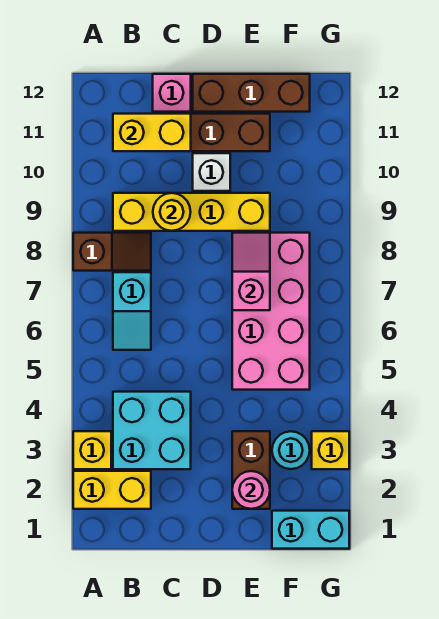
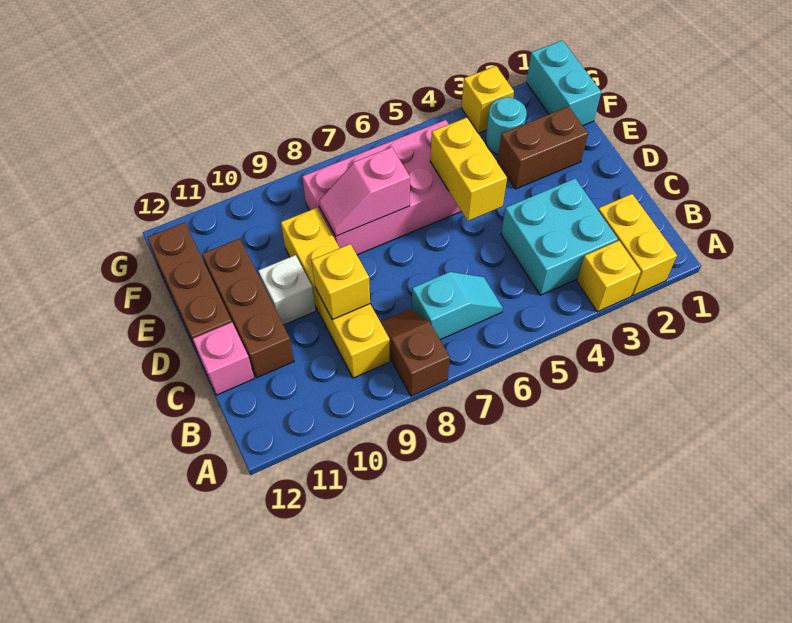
yellow 1x2 brick [113,114,191,151] -> yellow 1x2 brick moved to [430,117,507,221]
yellow 1x1 round brick [153,193,191,231] -> yellow 1x1 brick [311,244,370,320]
pink 1x1 round brick [232,471,270,509] -> none

